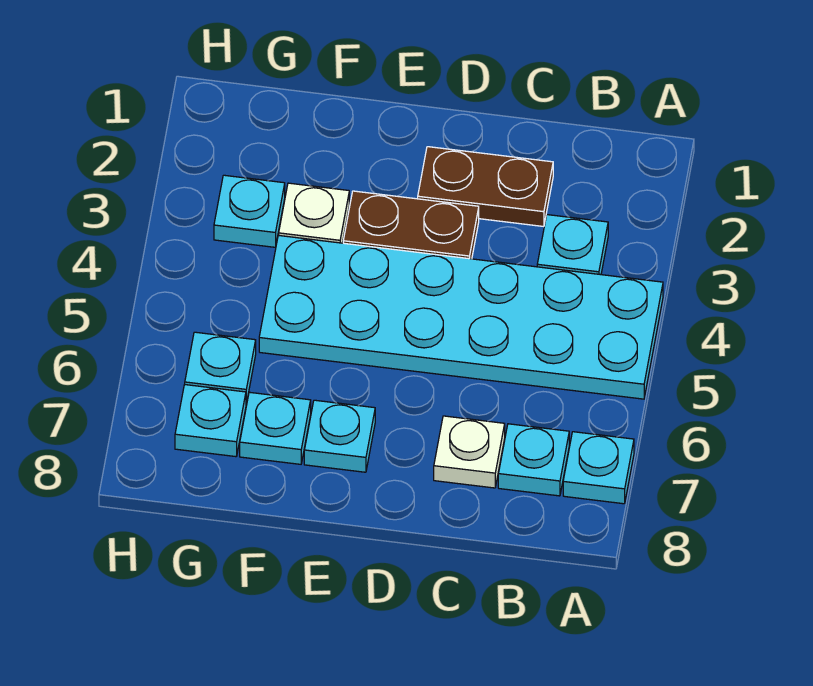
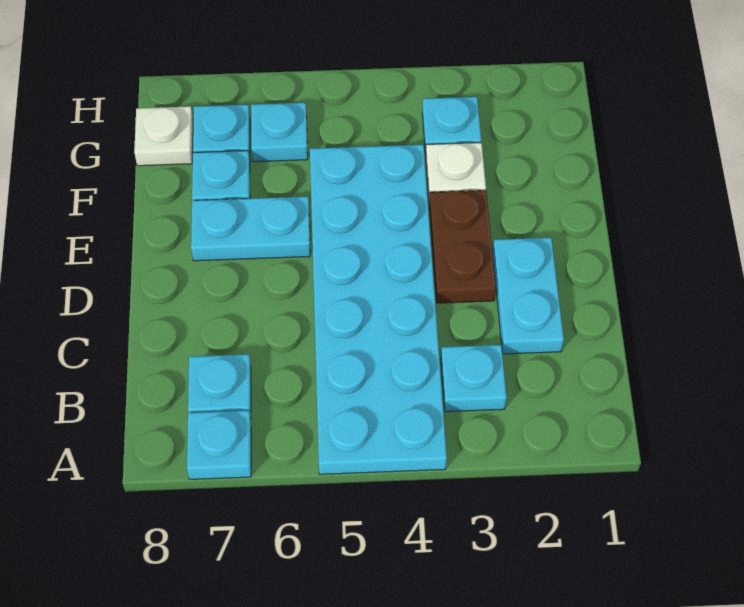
brown 1x2 plate [418,147,553,227] -> cyan 1x2 plate [493,238,564,354]
white 1x1 plate [434,416,505,488] -> white 1x1 plate moved to [134,106,193,166]
cyan 1x1 plate [304,400,375,472] -> cyan 1x2 plate [191,197,310,261]

